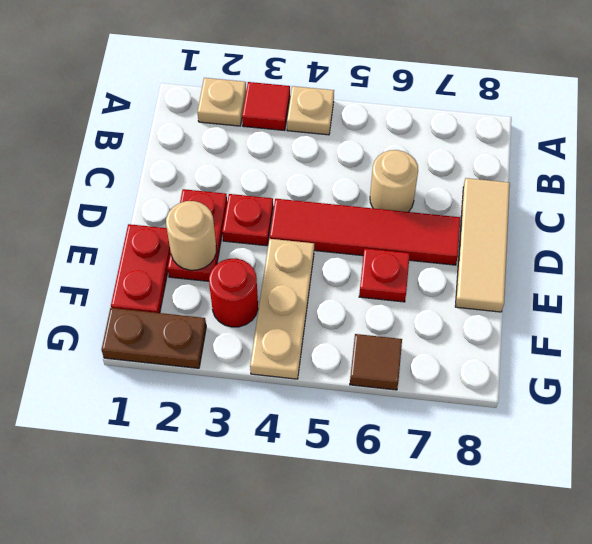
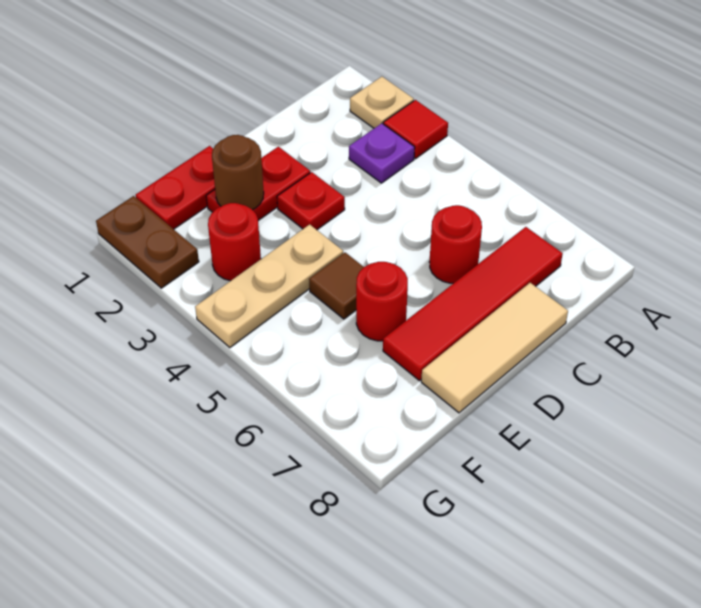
tan 1x1 plate [287,86,334,135] -> none
none -> purple 1x1 plate [349,123,415,183]
tan 1x1 round brick [370,150,418,212] -> red 1x1 round brick [429,205,482,283]
red 1x4 tile [270,199,460,265] -> red 1x4 tile turned to [383,227,563,381]
tan 1x1 round brick [166,201,216,270] -> brown 1x1 round brick [212,135,264,210]
red 1x1 plate [359,249,410,302] -> red 1x1 round brick [356,262,408,341]
brown 1x1 tile [350,334,402,390] -> brown 1x1 tile moved to [309,253,364,319]

